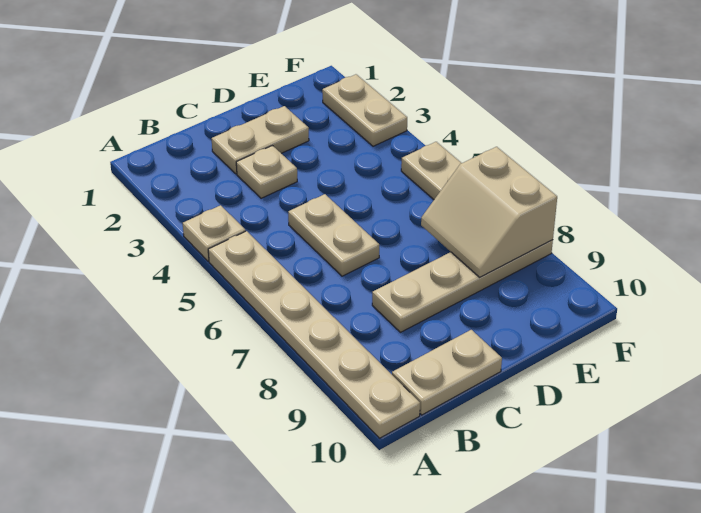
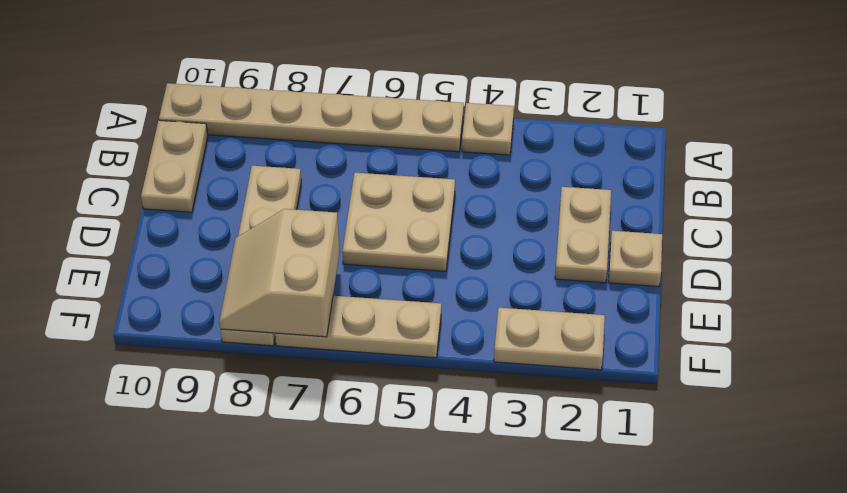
tan 1x1 plate [236,146,297,198] -> tan 1x1 plate moved to [608,231,662,287]
tan 1x2 plate [288,194,379,276] -> tan 2x2 plate [342,173,455,271]
tan 2x2 slope [421,147,557,277] -> tan 2x2 slope turned to [220,209,340,337]

